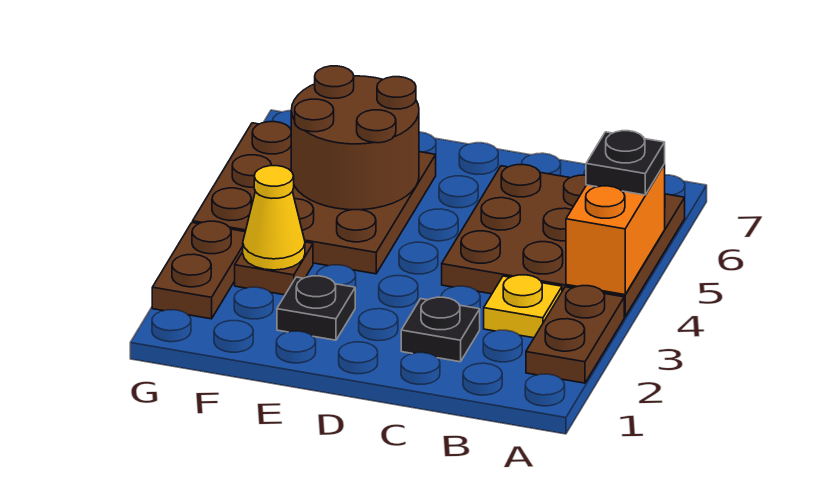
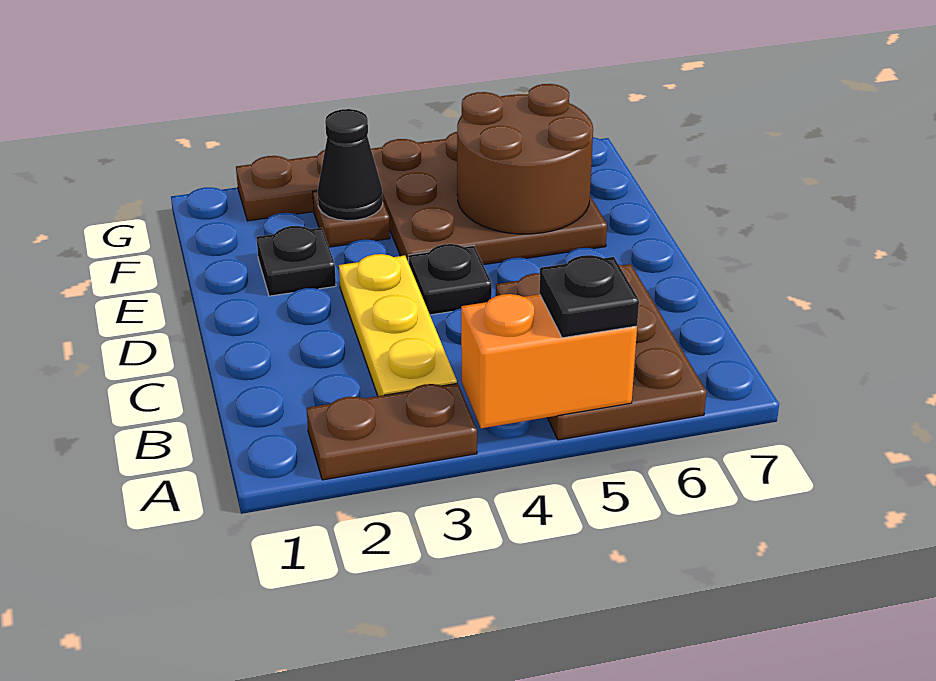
brown 3x3 plate [442,165,685,317] -> brown 2x3 plate [496,264,707,440]
yellow 1x1 plate [484,275,562,338] -> yellow 1x3 plate [339,254,457,396]
black 1x1 plate [401,297,480,362] -> black 1x1 plate moved to [409,244,492,315]
yellow 1x1 cone [243,166,305,270] -> black 1x1 cone [318,109,383,221]

